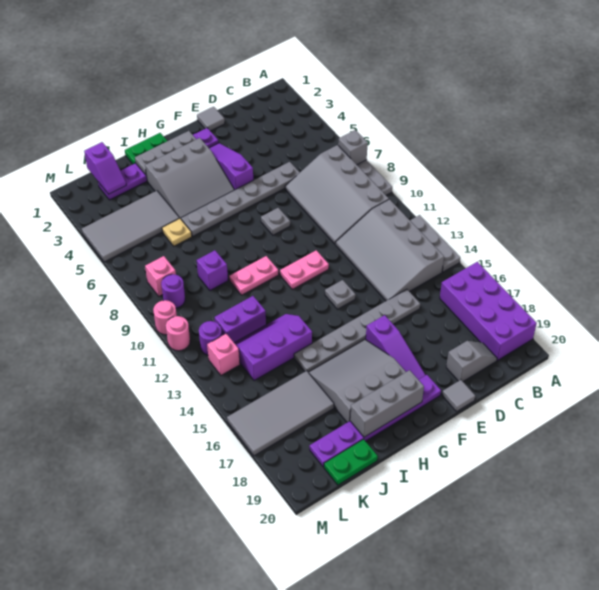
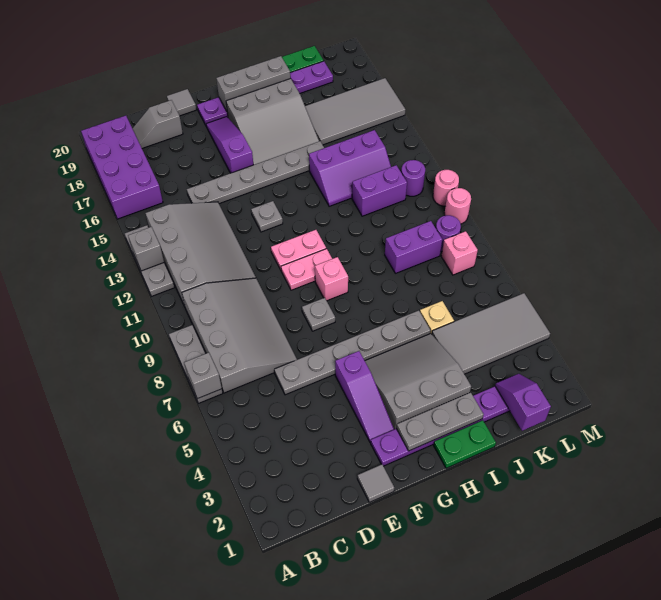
none -> grey 1x1 brick [128,227,164,271]
pink 1x2 plate [229,256,279,295] -> pink 1x2 plate moved to [281,249,332,290]
purple 1x1 brick [197,250,228,290] -> purple 1x2 brick [385,221,442,273]
pink 1x1 brick [207,334,240,375] -> pink 1x1 brick moved to [315,257,348,301]

